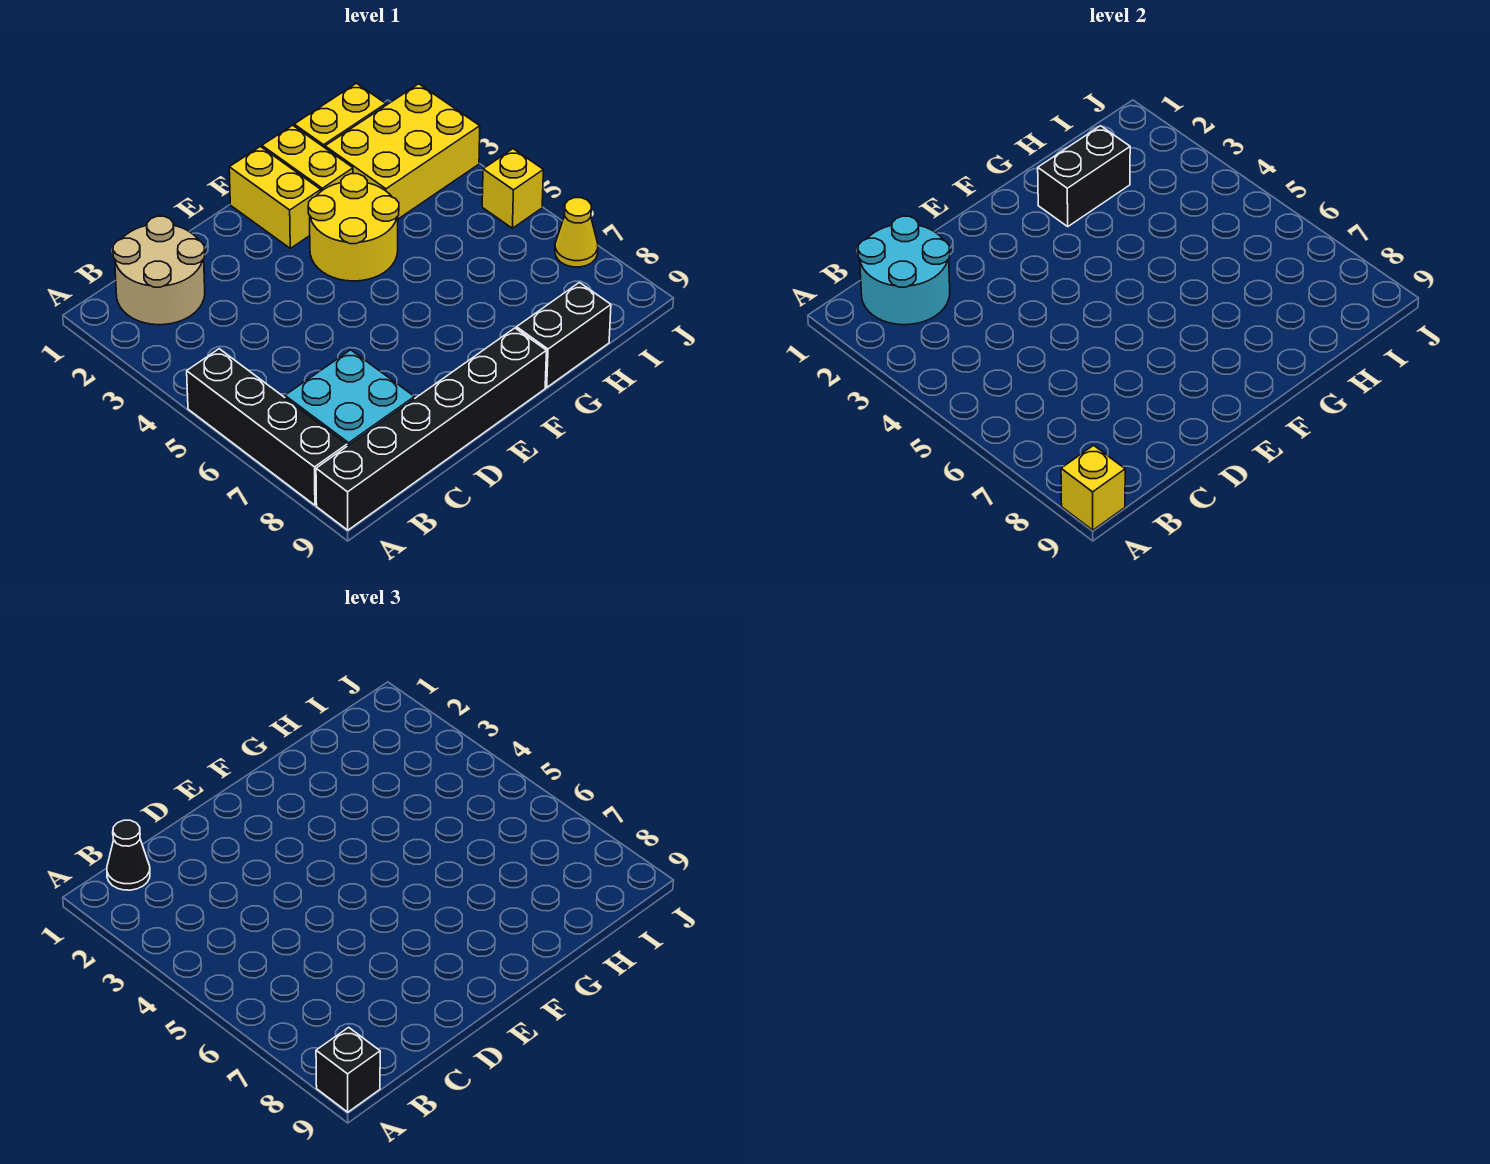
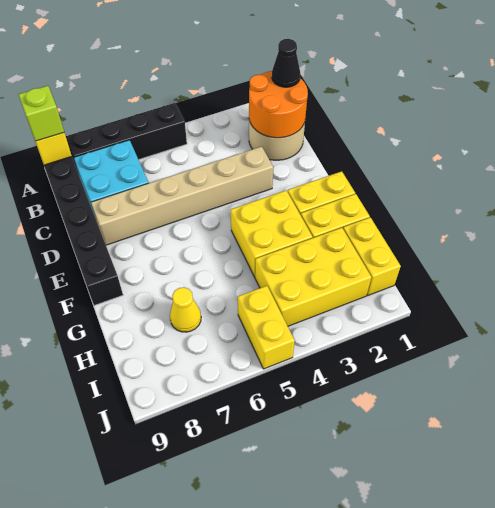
black 1x1 brick [316,1027,380,1112] -> lime 1x1 brick [18,86,64,141]
cyan 2x2 round brick [858,216,950,325] -> orange 2x2 round brick [249,71,308,138]
none -> tan 1x6 brick [91,146,273,245]
yellow 2x2 round brick [308,174,399,281] -> yellow 2x2 brick [231,190,313,277]
black 1x2 brick [1038,126,1130,226] -> none
black 1x2 brick [517,283,611,387] -> none
yellow 2x3 brick [325,84,480,219] -> yellow 2x3 brick turned to [255,228,371,326]
yellow 1x1 brick [482,149,543,228] -> yellow 1x2 brick [238,286,295,369]
yellow 1x1 cone [555,198,598,267] -> yellow 1x1 cone moved to [170,287,201,332]

